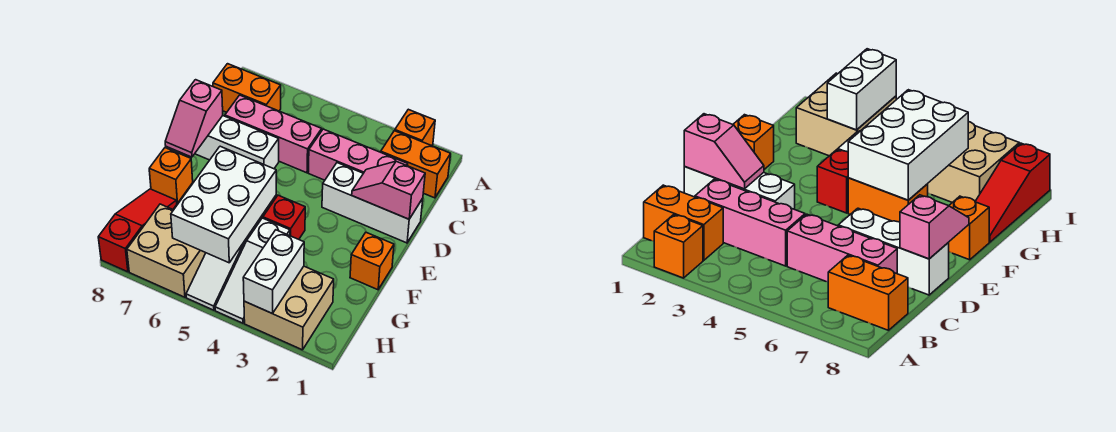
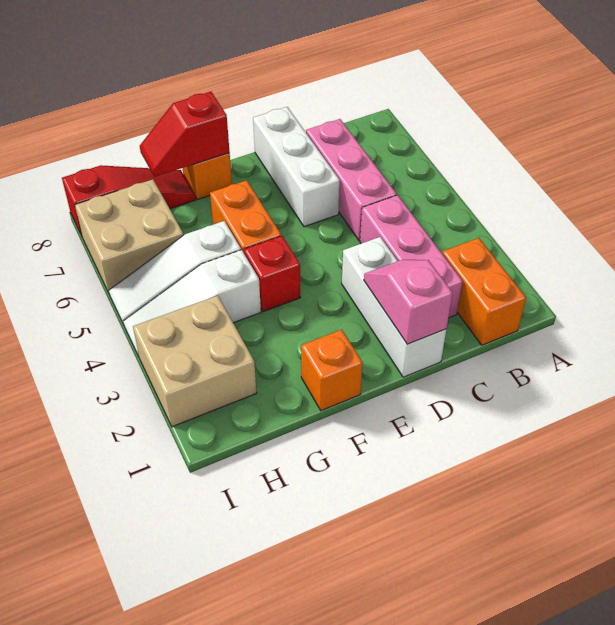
orange 1x1 brick [395,109,435,146] -> none
orange 1x2 brick [213,64,281,112] -> none
pink 1x2 slope [165,80,223,157] -> none
white 2x3 brick [171,146,276,263] -> none
none -> red 1x2 slope [140,92,230,177]
white 1x2 brick [243,230,304,314] -> none

